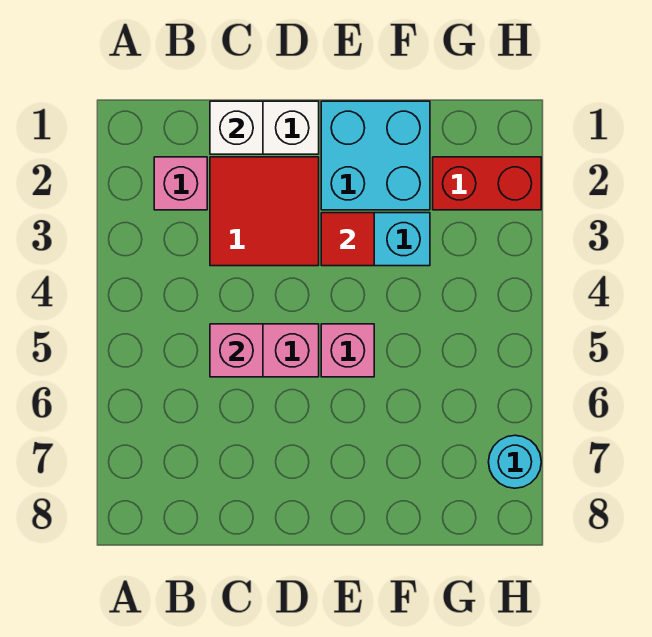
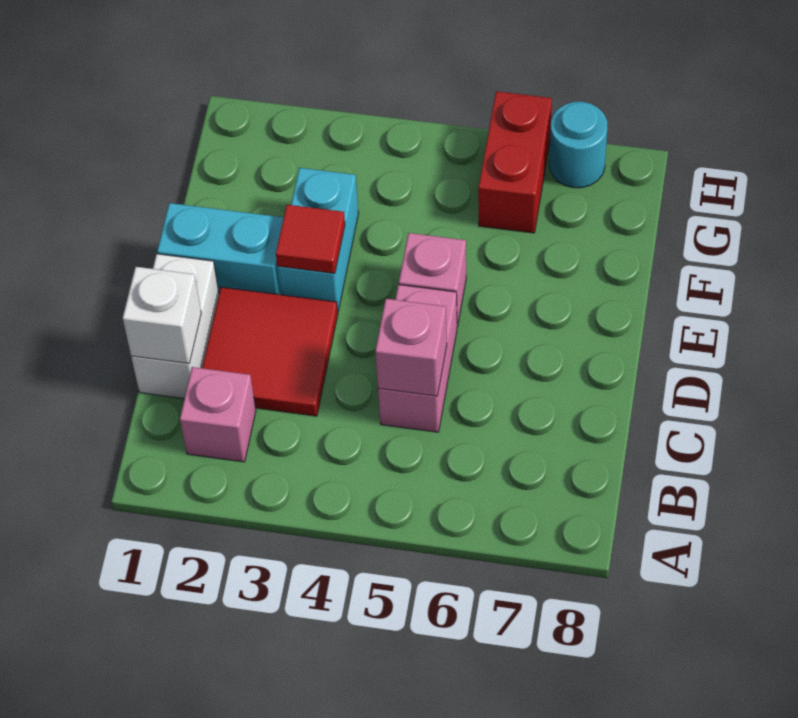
cyan 2x2 brick [321,101,430,210] -> cyan 1x2 brick [157,203,284,295]
red 1x2 brick [433,157,541,210] -> red 1x2 brick moved to [478,91,552,233]

